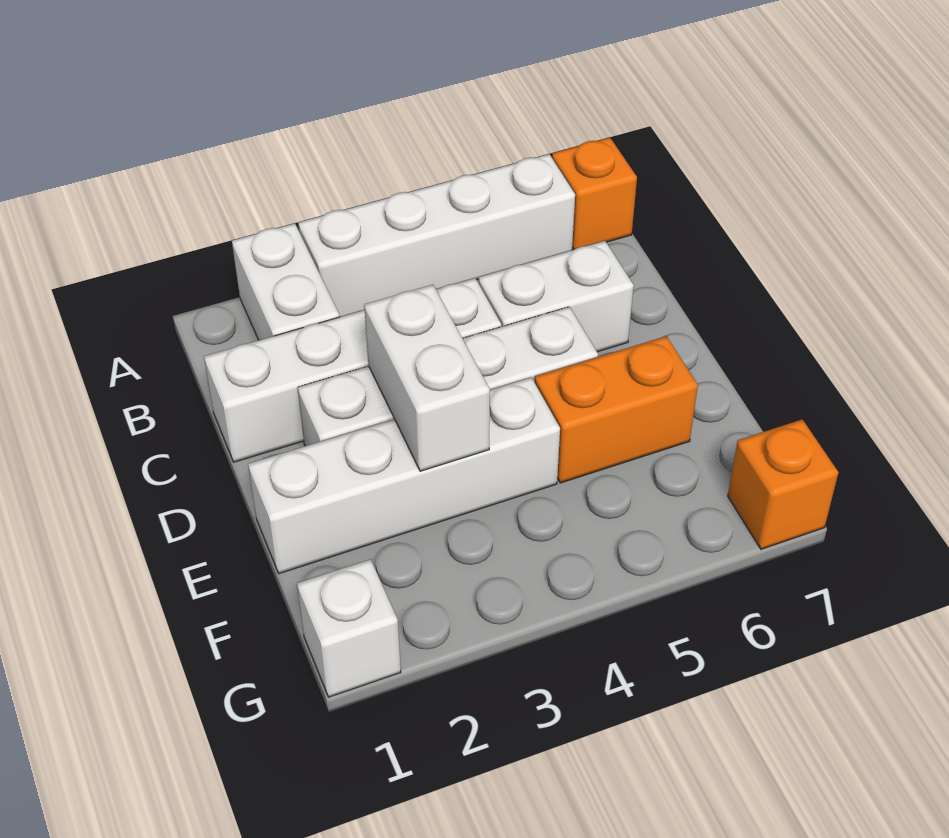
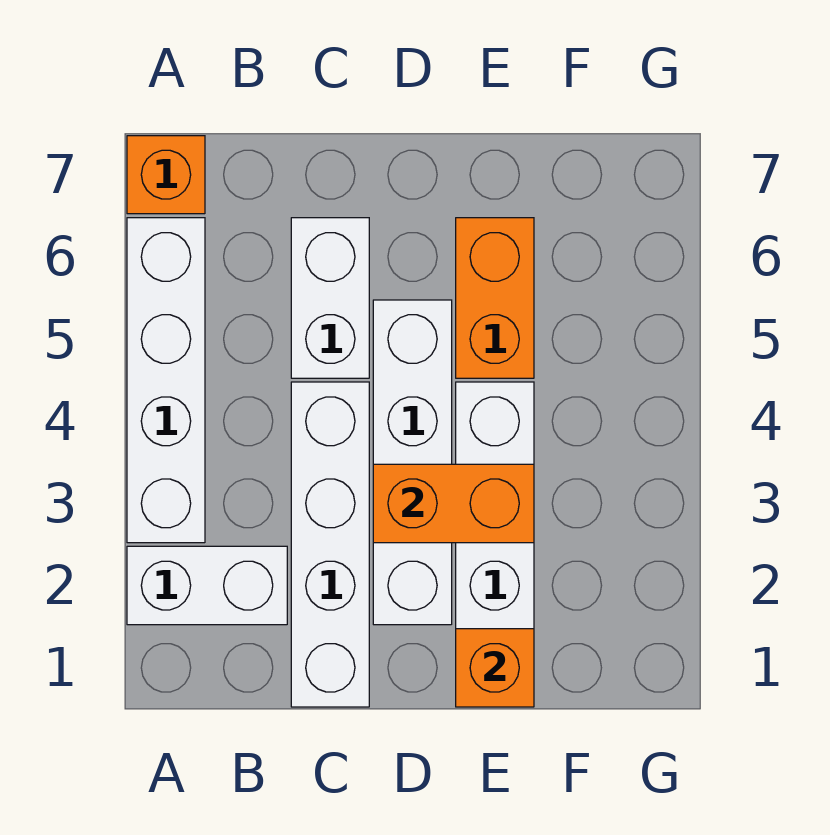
white 1x2 brick [364,285,490,471] -> orange 1x2 brick [373,464,534,543]
white 1x1 brick [297,559,401,697] -> none
orange 1x1 brick [728,419,838,549] -> orange 1x1 brick moved to [456,629,534,707]

